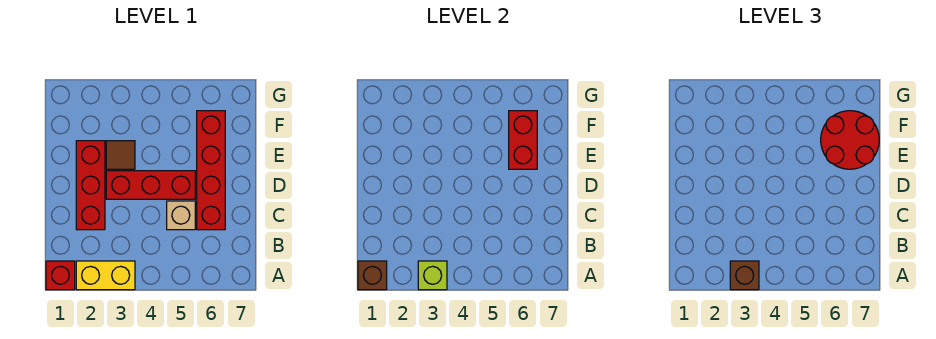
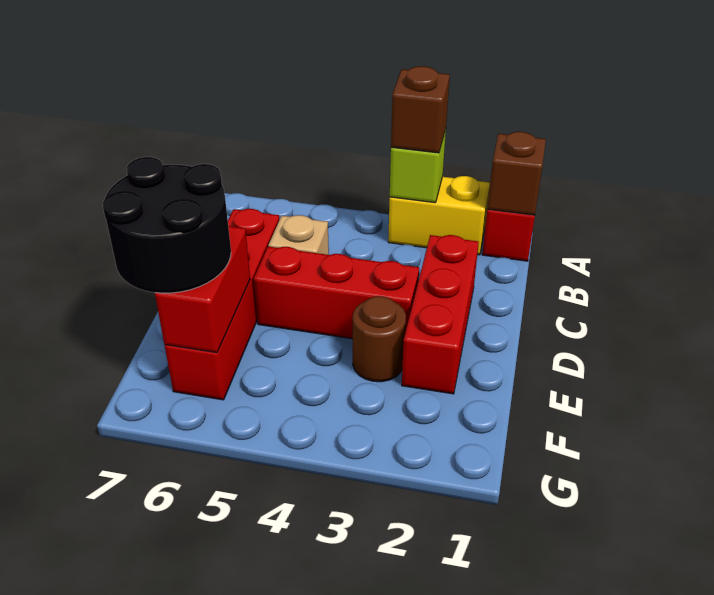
brown 1x1 tile [106,141,135,169] -> brown 1x1 round brick [353,296,406,382]
red 2x2 round brick [821,111,879,169] -> black 2x2 round brick [103,157,231,293]

